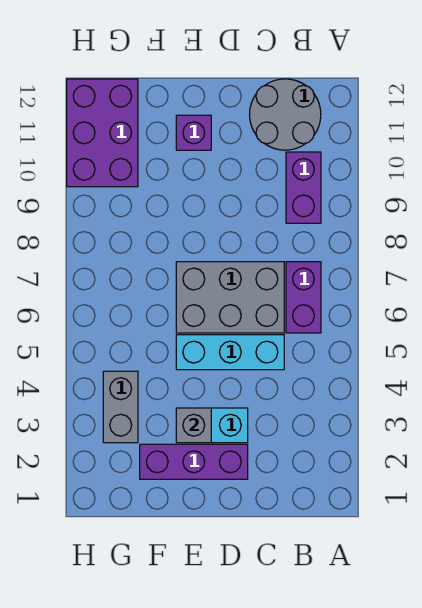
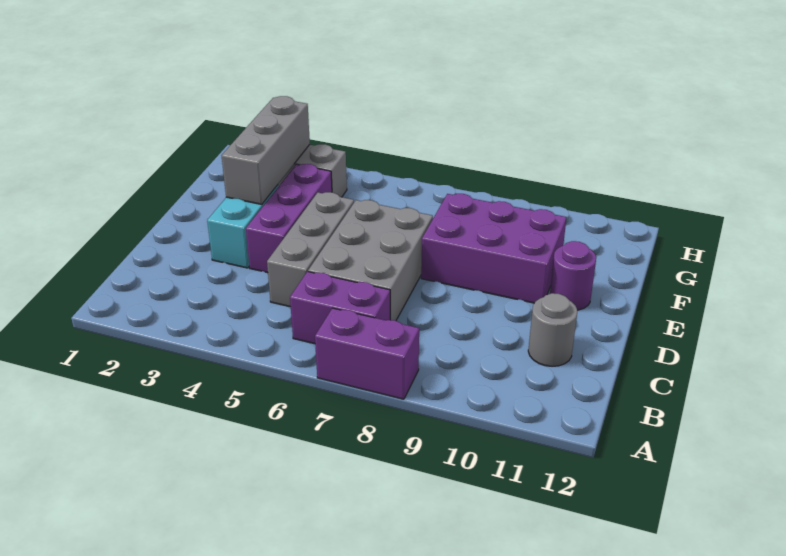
purple 1x2 brick [286,152,321,223] -> purple 1x2 brick moved to [315,308,419,399]
grey 2x2 round brick [250,79,321,150] -> grey 1x1 round brick [528,293,577,366]
cyan 1x3 brick [176,335,284,370] -> grey 1x3 brick [267,192,354,307]
purple 1x3 brick [140,444,248,479] -> purple 1x3 brick moved to [246,164,332,273]
grey 1x1 brick [176,408,211,443] -> grey 1x3 brick [221,96,310,204]
purple 1x1 brick [176,115,211,150] -> purple 1x1 round brick [550,241,596,310]
purple 2x3 brick [67,79,138,187] -> purple 2x3 brick moved to [421,194,567,303]

